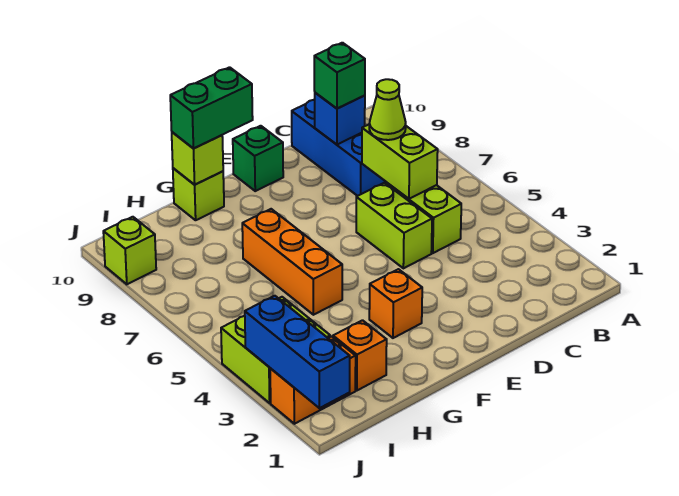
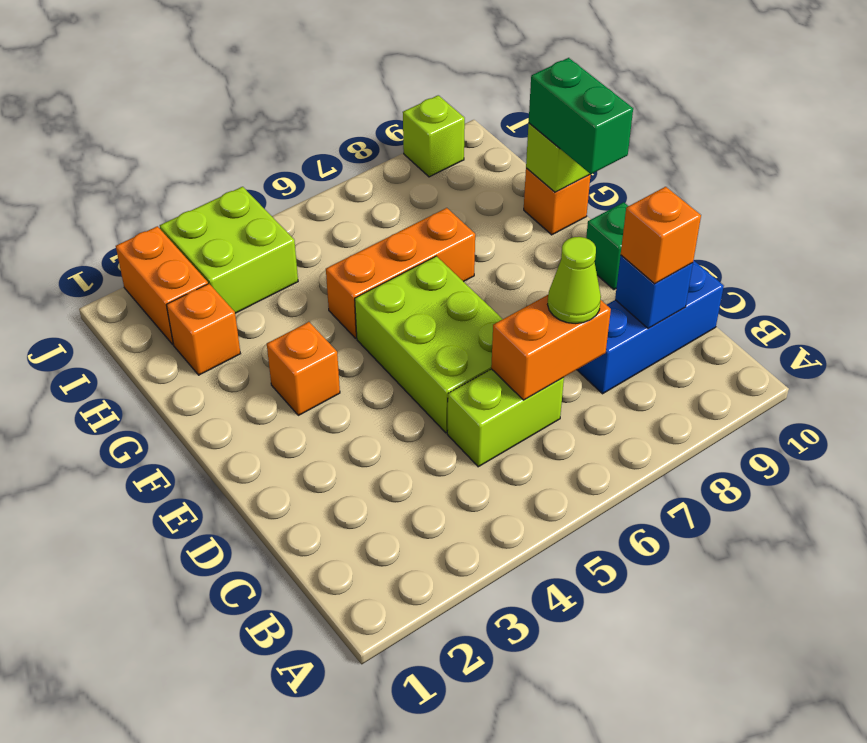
lime 1x2 brick [362,125,438,199] -> orange 1x2 brick [491,295,611,400]
green 1x1 brick [314,43,365,109] -> orange 1x1 brick [621,187,701,284]
lime 1x2 brick [356,183,432,268] -> lime 2x3 brick [355,256,503,433]
lime 1x1 brick [173,168,224,220] -> orange 1x1 brick [524,168,591,235]
blue 1x3 brick [245,296,350,408] -> none

